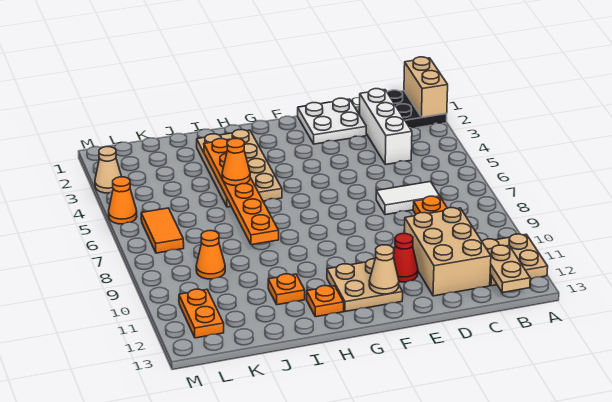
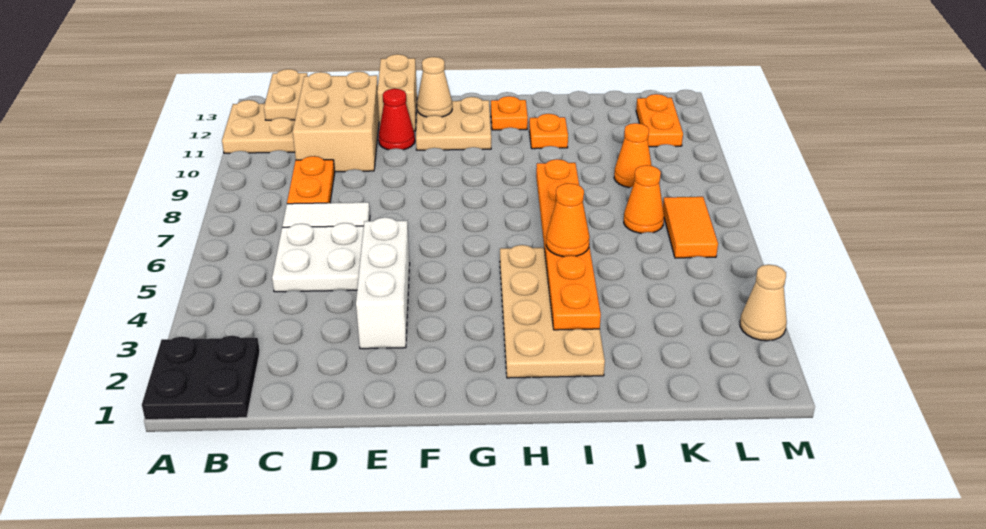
tan 1x2 brick [404,57,448,117] -> tan 1x2 brick moved to [377,54,417,131]
white 1x3 brick [360,89,412,165] -> white 1x3 brick moved to [356,217,410,349]
white 2x2 plate [298,98,366,144] -> white 2x2 plate moved to [272,223,364,292]
orange 1x1 cone [109,177,137,224] -> orange 1x1 cone moved to [624,165,664,233]

